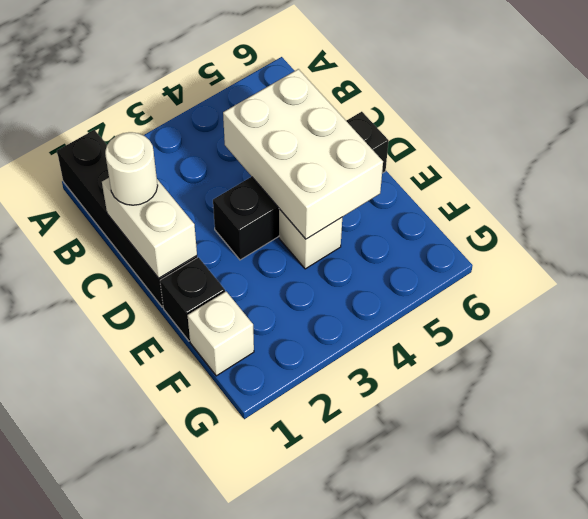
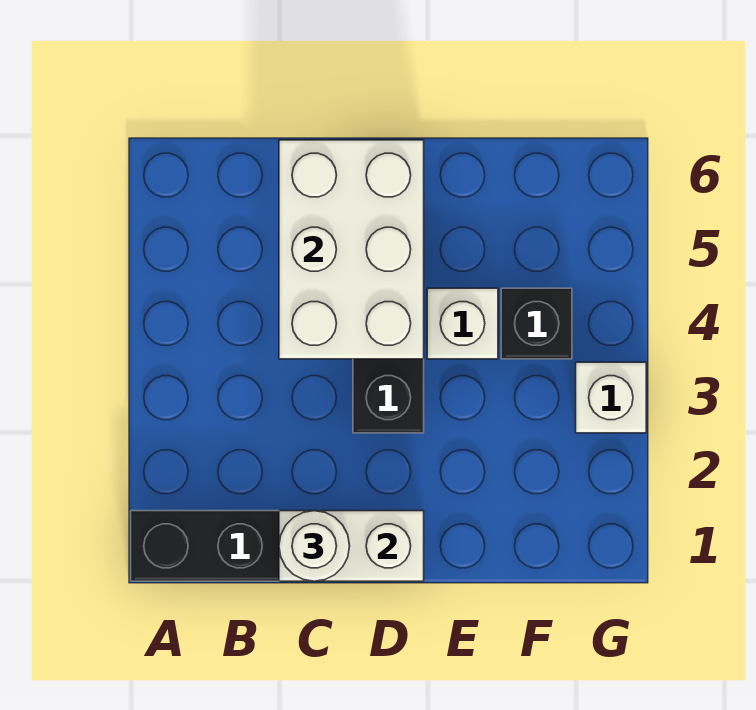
white 2x3 brick [223,69,383,239] -> white 2x3 brick turned to [279,140,424,359]
black 1x1 brick [160,257,225,341] -> black 1x1 brick moved to [501,288,572,359]
white 1x1 brick [187,292,254,376] -> white 1x1 brick moved to [576,362,646,433]

